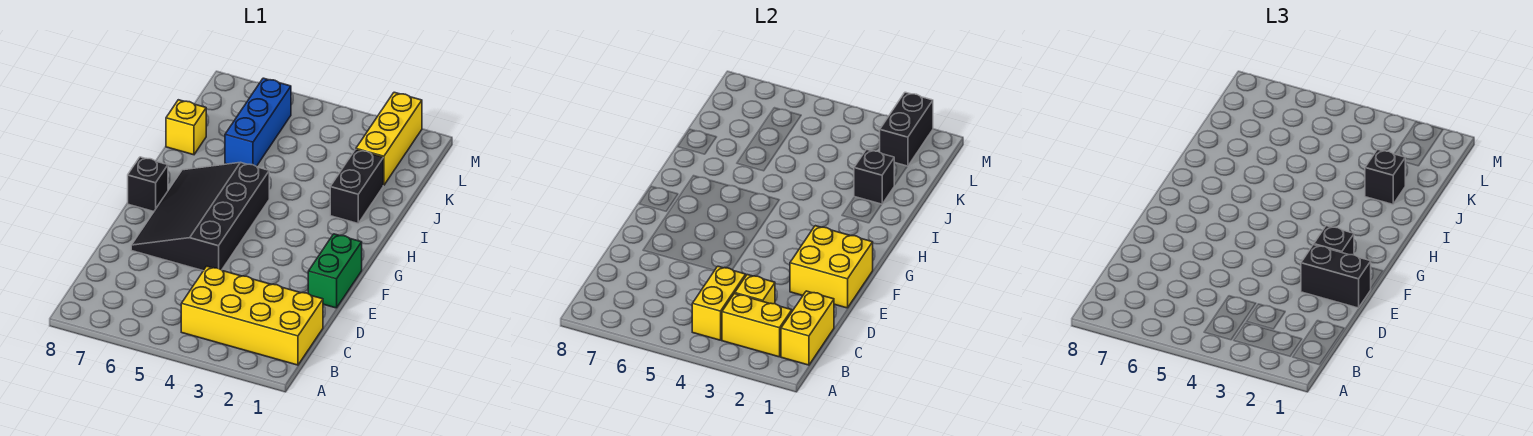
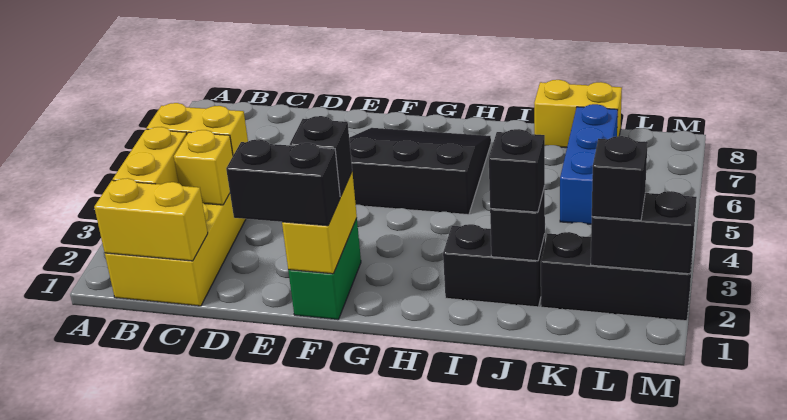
green 1x2 brick [308,234,362,308] -> green 1x2 brick turned to [288,218,361,320]
yellow 2x2 brick [790,226,873,308] -> yellow 1x2 brick [282,172,357,274]
black 1x2 brick [1301,245,1371,308] -> black 1x2 brick turned to [226,139,340,226]
black 3x4 slope [131,162,269,271] -> black 3x3 slope [349,128,491,215]
black 1x1 brick [128,157,168,211] -> black 1x1 brick moved to [592,136,648,220]
blue 1x3 brick [225,78,291,166] -> blue 1x3 brick turned to [560,104,618,224]
yellow 1x1 brick [166,100,206,155] -> yellow 1x2 brick [534,80,622,148]
yellow 1x3 brick [356,92,422,185] -> black 1x3 brick [541,232,693,321]

